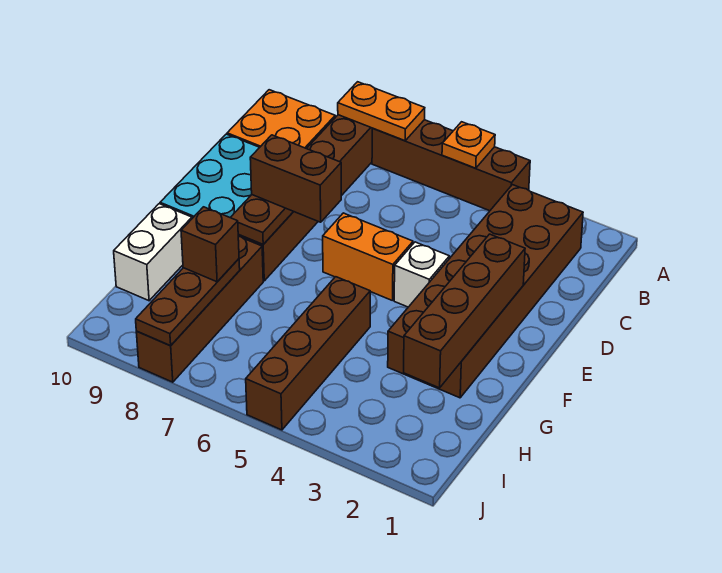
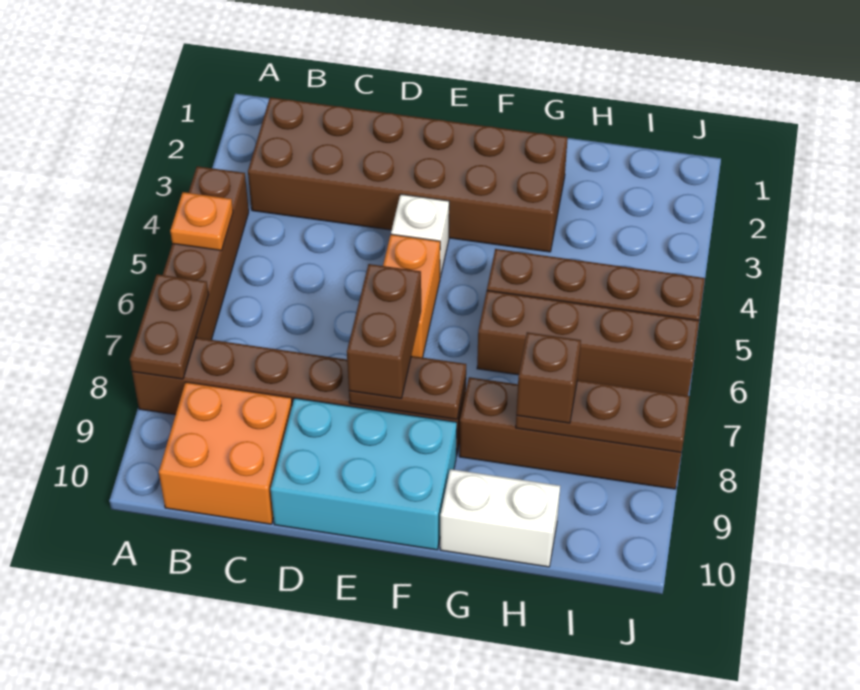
orange 1x2 plate [338,82,425,141] -> brown 1x2 plate [130,274,209,379]
brown 1x4 brick [404,234,525,388] -> brown 1x4 brick moved to [477,291,699,396]

